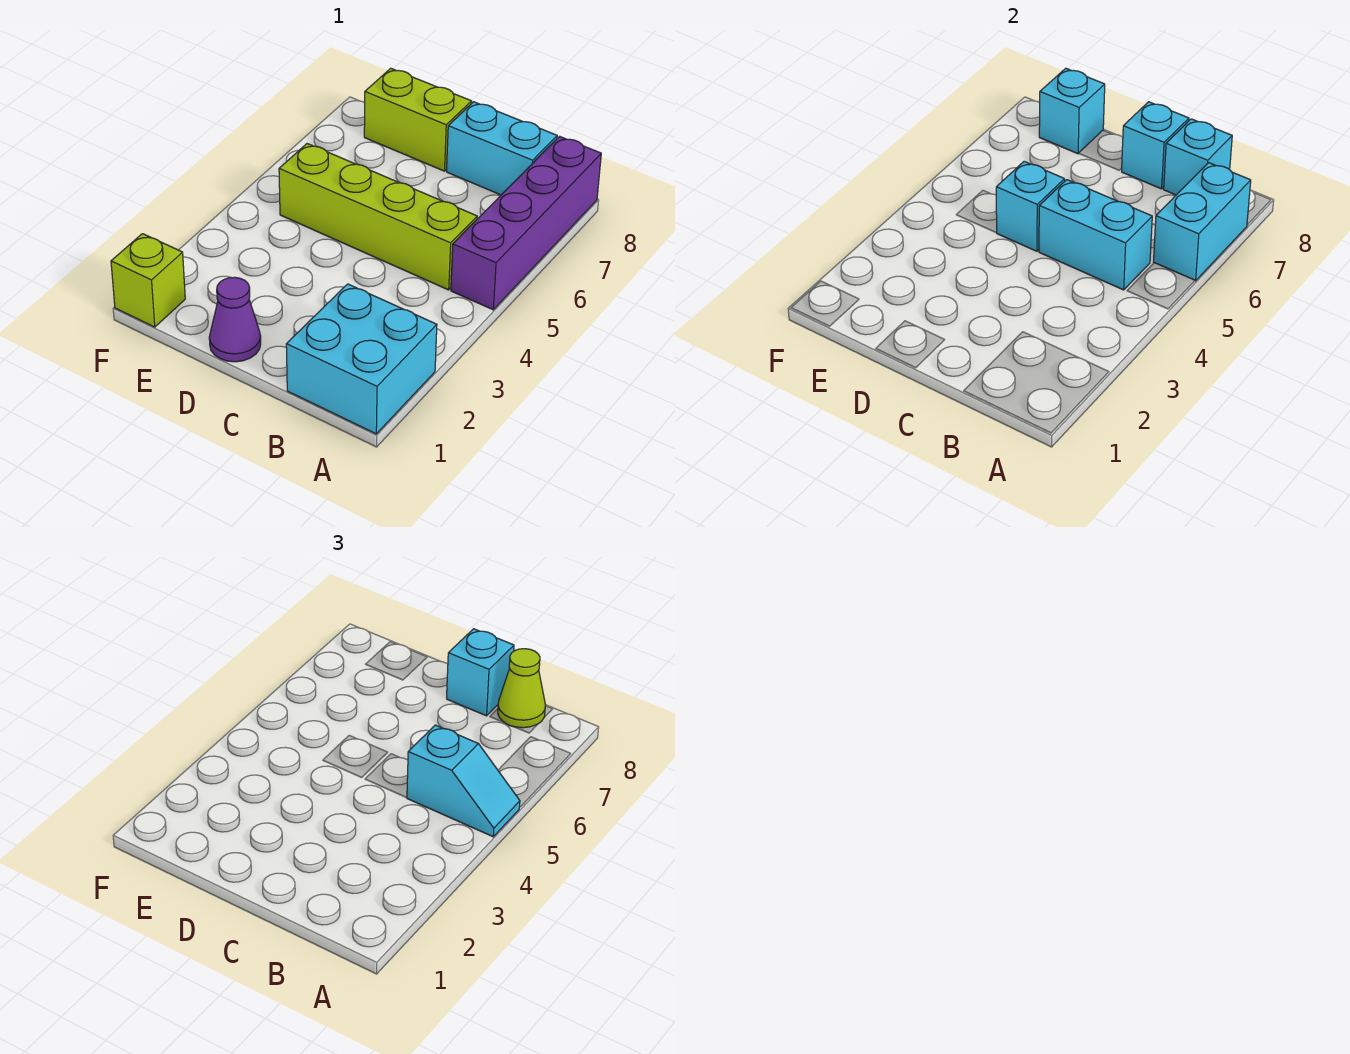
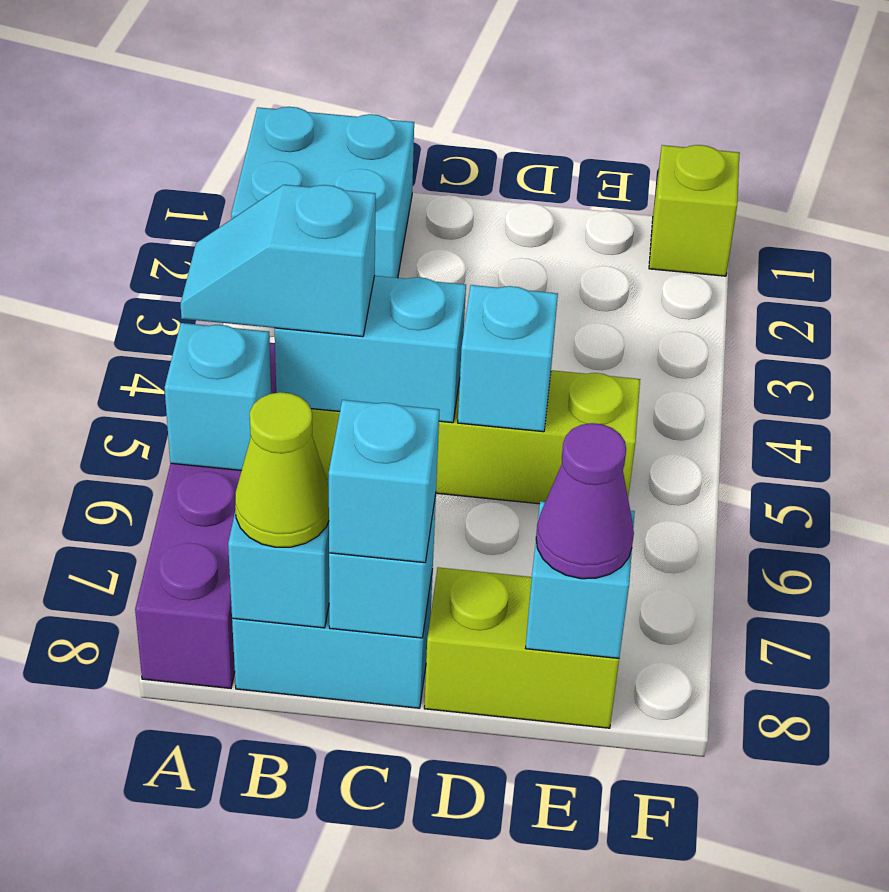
cyan 1x2 brick [1154,163,1251,281] -> cyan 1x1 brick [165,323,271,471]
purple 1x1 cone [209,277,261,362] -> purple 1x1 cone moved to [536,423,634,579]

